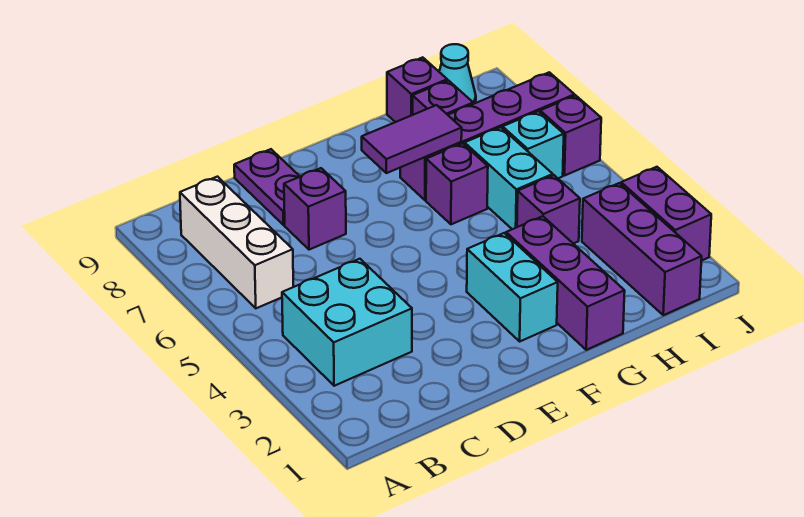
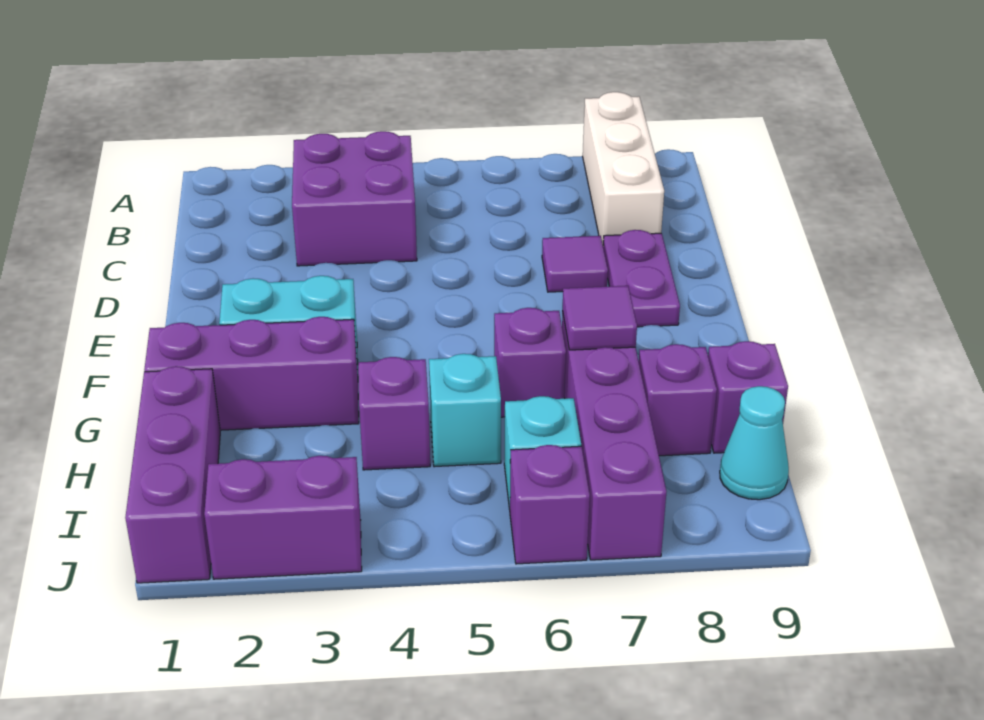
cyan 2x2 brick [282,259,412,386] -> purple 2x2 brick [292,131,417,266]
white 1x3 brick [180,177,293,308] -> white 1x3 brick turned to [583,92,664,244]
purple 1x1 brick [284,168,346,250] -> purple 1x1 tile [542,236,608,292]
purple 1x2 plate [234,149,300,225] -> purple 1x2 plate turned to [603,230,680,327]
purple 1x2 tile [362,105,462,173] -> purple 1x1 tile [563,286,637,350]
cyan 1x2 brick [465,127,553,229] -> cyan 1x1 brick [429,354,501,467]
purple 1x3 brick [582,183,702,315] -> purple 1x3 brick turned to [125,366,220,583]

